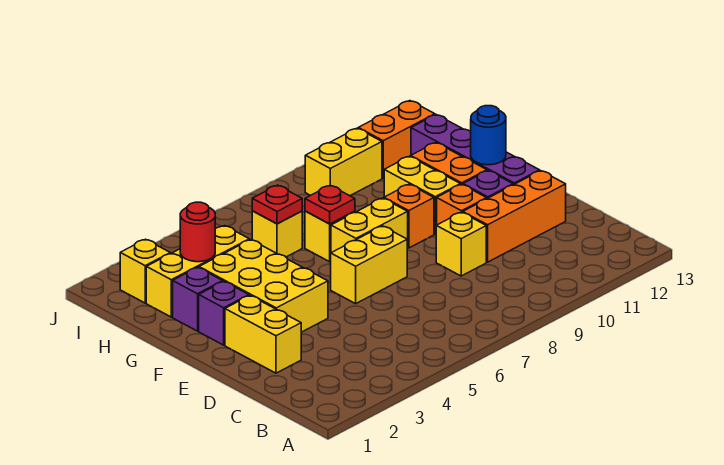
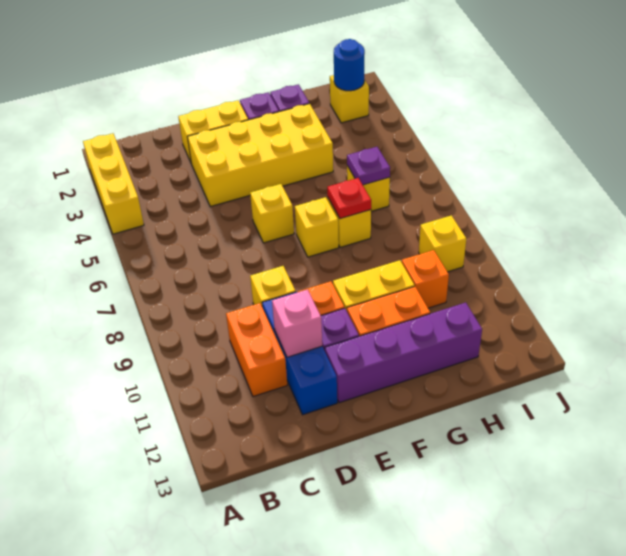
orange 1x3 brick [463,171,566,262] -> blue 1x3 brick [262,292,337,415]
none -> pink 1x1 brick [272,290,322,357]
yellow 2x3 brick [199,240,328,332] -> yellow 2x4 brick [187,104,333,207]
yellow 1x2 brick [331,226,407,304] -> yellow 1x1 brick [250,184,294,243]
yellow 1x2 brick [331,198,408,253] -> yellow 1x1 brick [295,197,339,257]
orange 1x1 brick [384,184,434,248] -> orange 1x1 brick moved to [402,250,449,308]
blue 1x1 round brick [471,106,506,165] -> blue 1x1 round brick moved to [334,39,365,91]
yellow 1x3 brick [146,226,249,317] -> yellow 1x3 brick moved to [83,133,144,234]
red 1x1 round brick [180,202,215,262] -> none
red 1x1 plate [252,185,302,224] -> purple 1x1 plate [347,147,390,185]
yellow 1x2 brick [305,128,382,196] -> yellow 1x1 brick [419,215,466,272]
orange 1x2 brick [358,101,435,178] -> orange 1x2 brick moved to [226,303,287,397]

